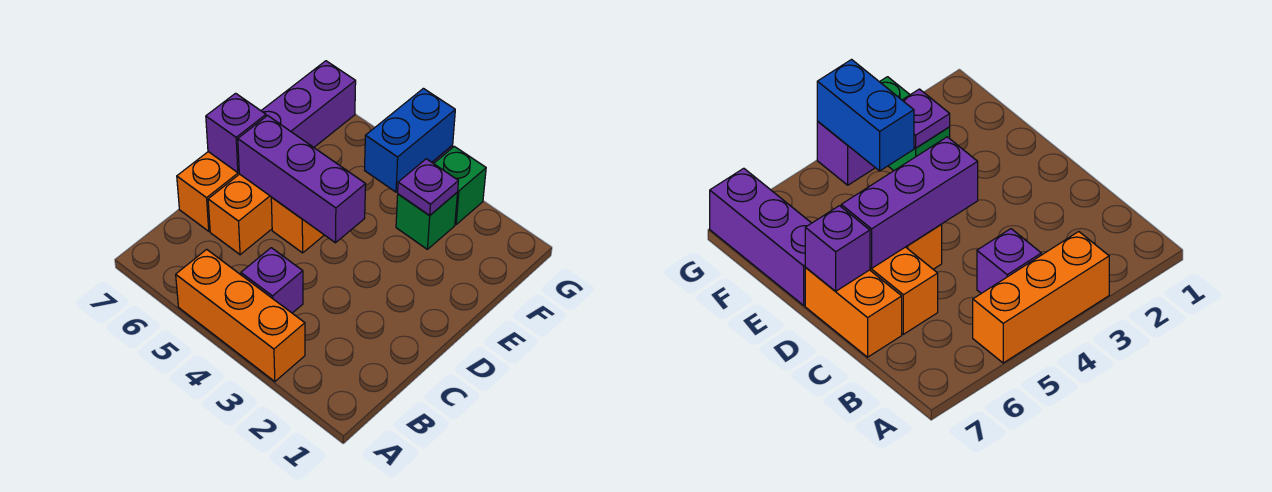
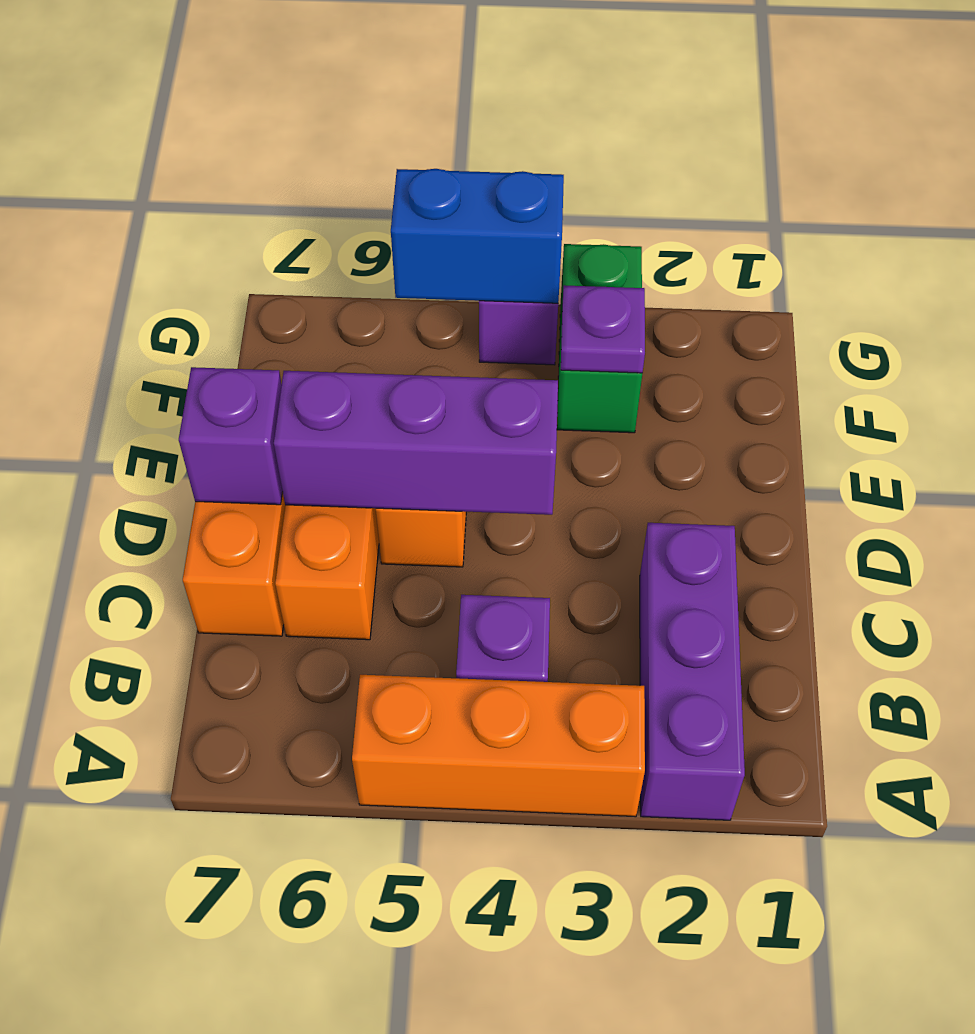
purple 1x3 brick [261,61,356,147] -> purple 1x3 brick moved to [640,523,745,820]
blue 1x2 brick [365,88,455,192] -> blue 1x2 brick turned to [391,169,564,303]

